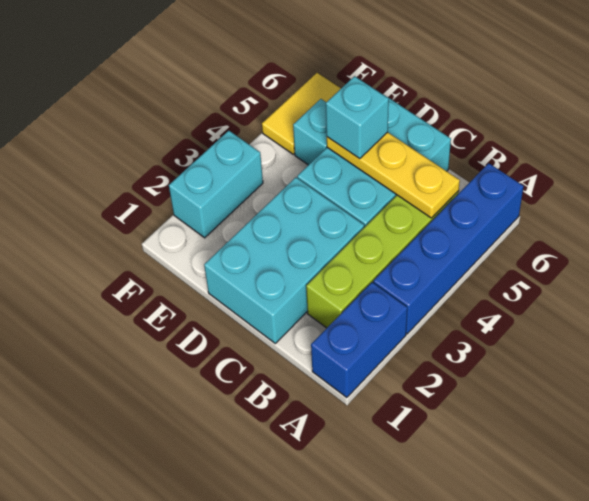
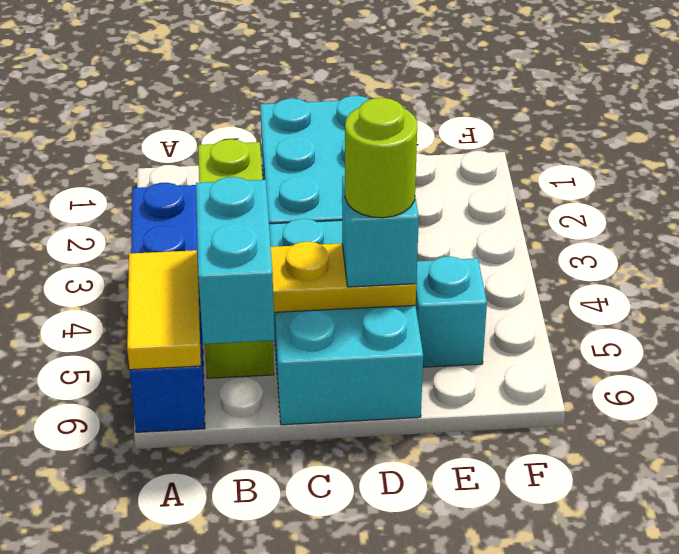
blue 1x2 brick [311,282,407,398] -> none
none -> lime 1x1 round brick [345,98,417,218]
cyan 1x2 brick [169,131,263,238] -> cyan 1x2 brick moved to [196,177,275,344]
yellow 1x2 tile [262,73,341,154] -> yellow 1x2 tile moved to [127,250,201,370]

